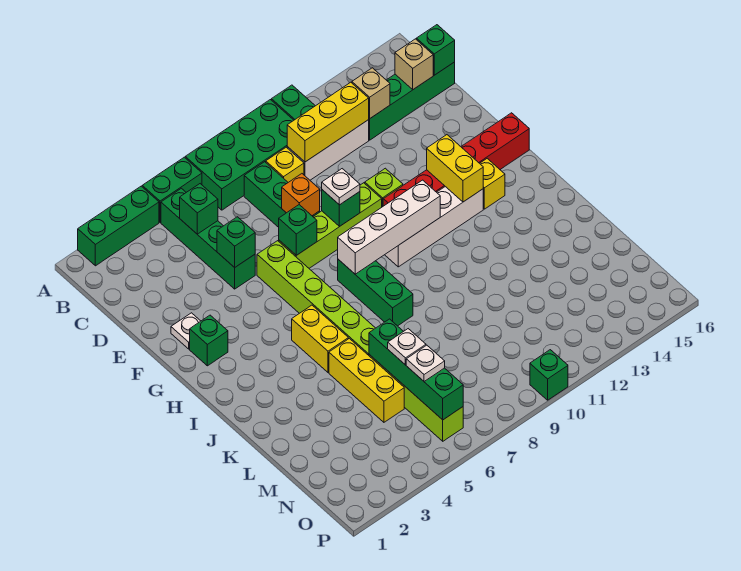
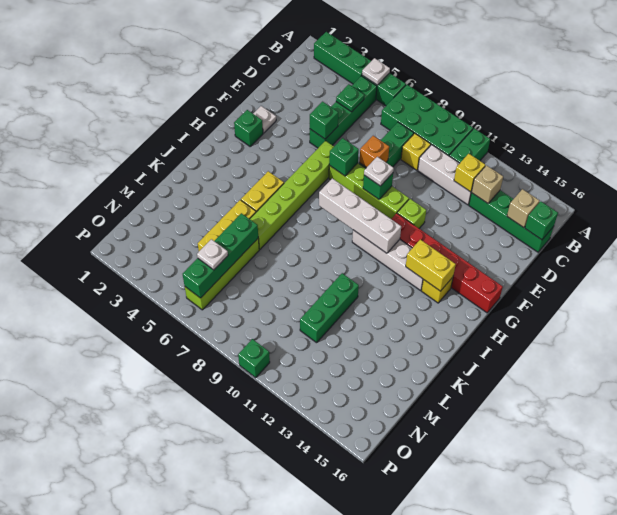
green 1x1 brick [180,184,218,234] -> green 1x1 plate [336,84,364,112]
yellow 1x3 brick [287,82,369,162] -> yellow 1x1 brick [454,154,485,192]
yellow 1x2 brick [427,135,483,202] -> yellow 1x2 brick turned to [406,240,456,291]
green 1x3 brick [338,259,413,326] -> green 1x3 brick moved to [300,273,359,343]
white 1x1 plate [388,329,426,365] -> white 1x1 plate moved to [362,58,390,85]

